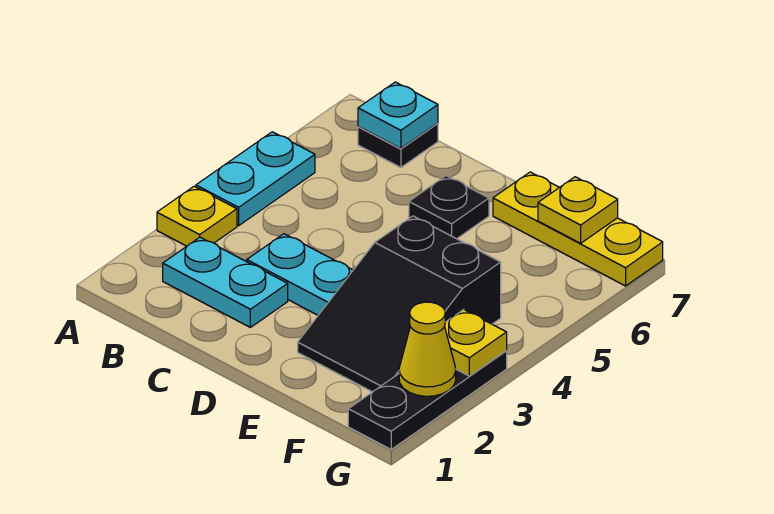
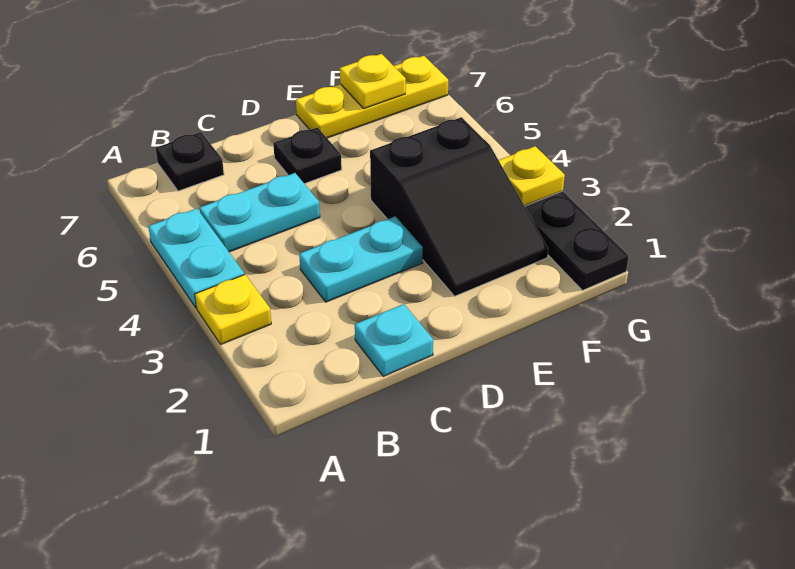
cyan 1x2 plate [163,237,288,327] -> cyan 1x2 plate moved to [199,173,320,252]
cyan 1x1 plate [358,82,438,149] -> cyan 1x1 plate moved to [355,304,433,376]
yellow 1x1 cone [399,302,456,396] -> none

